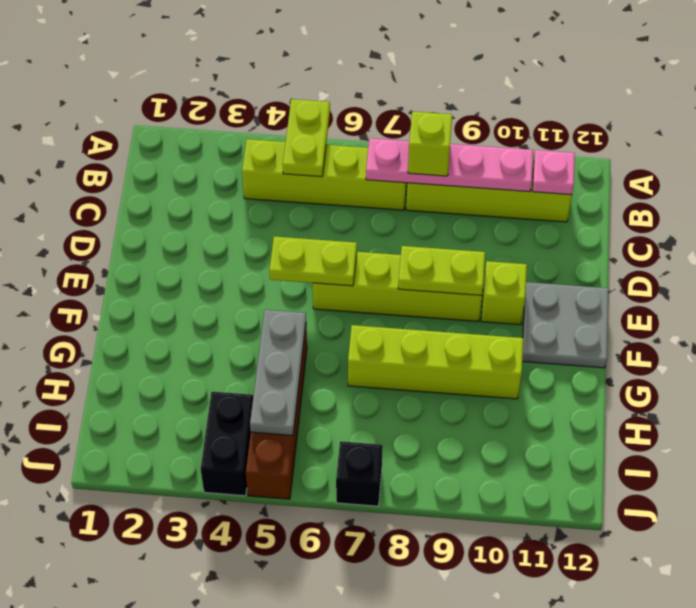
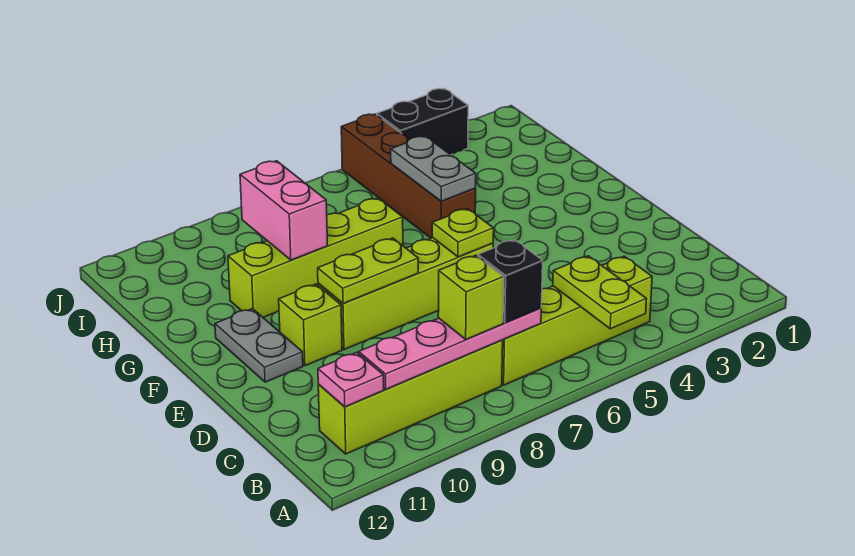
lime 1x2 plate [269,236,357,286] -> lime 1x1 plate [432,209,494,257]
grey 2x2 plate [522,282,608,368] -> grey 1x2 plate [215,309,303,382]
grey 1x3 plate [250,310,306,435] -> grey 1x2 plate [391,136,476,201]
none -> pink 1x2 brick [240,161,328,260]
black 1x2 brick [201,392,253,496] -> black 1x2 brick turned to [377,89,468,155]
black 1x1 brick [336,441,383,506] -> black 1x1 brick moved to [478,240,543,323]

